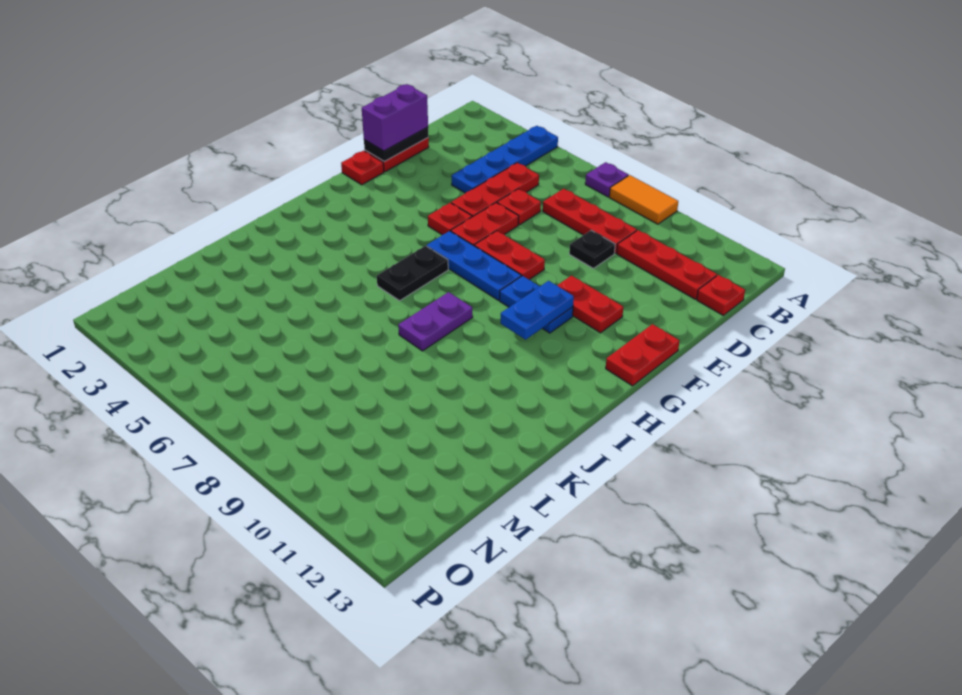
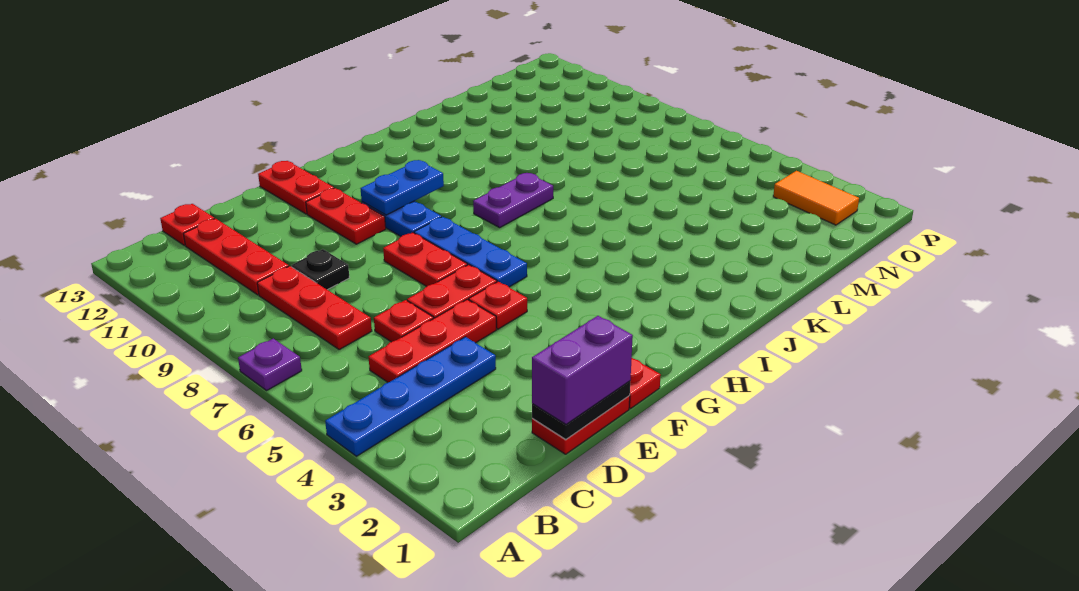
orange 1x2 tile [609,175,678,224] -> orange 1x2 tile moved to [773,171,859,225]
red 1x2 plate [606,324,680,386] -> red 1x2 plate turned to [258,161,334,214]
black 1x2 plate [377,246,448,301] -> none

